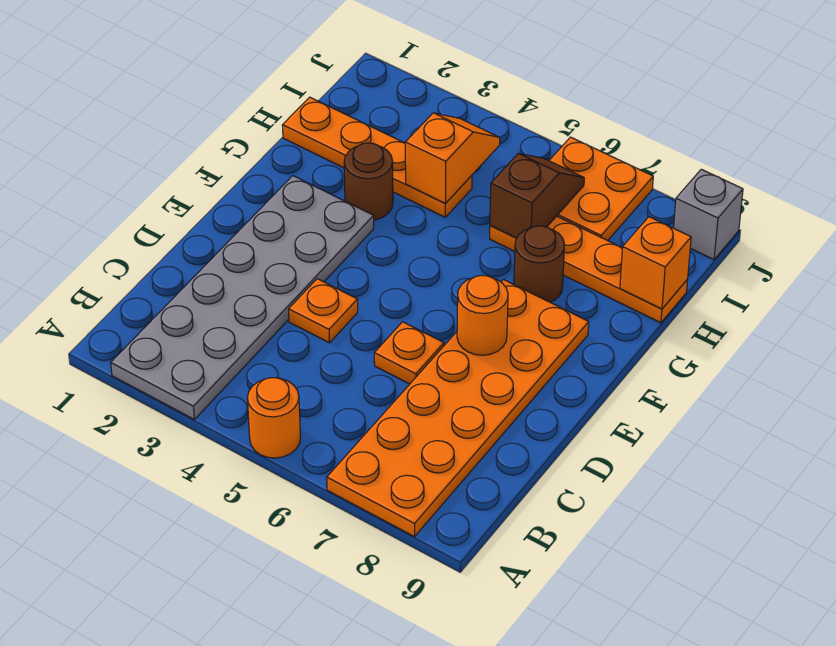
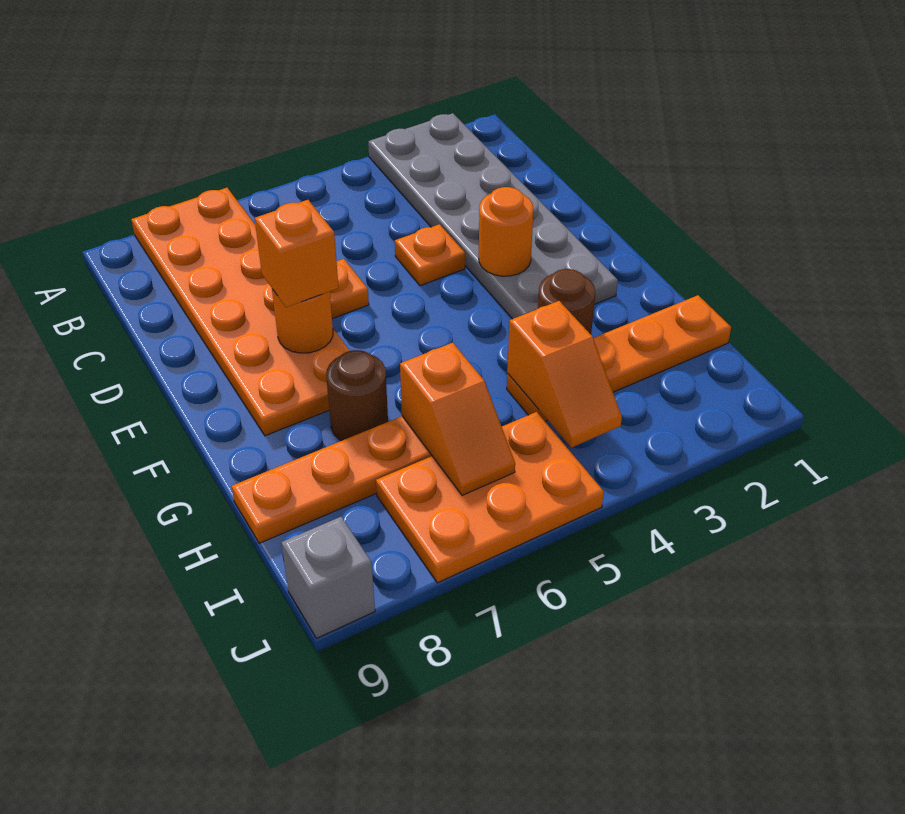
orange 1x1 round brick [247,378,301,458] -> orange 1x1 round brick moved to [479,187,533,276]
brown 1x2 slope [490,153,584,238] -> orange 1x2 slope [400,343,515,495]
orange 1x1 brick [620,217,691,309] -> orange 1x1 brick moved to [255,200,339,307]
orange 2x2 plate [549,137,653,241] -> orange 2x3 plate [376,412,604,583]

